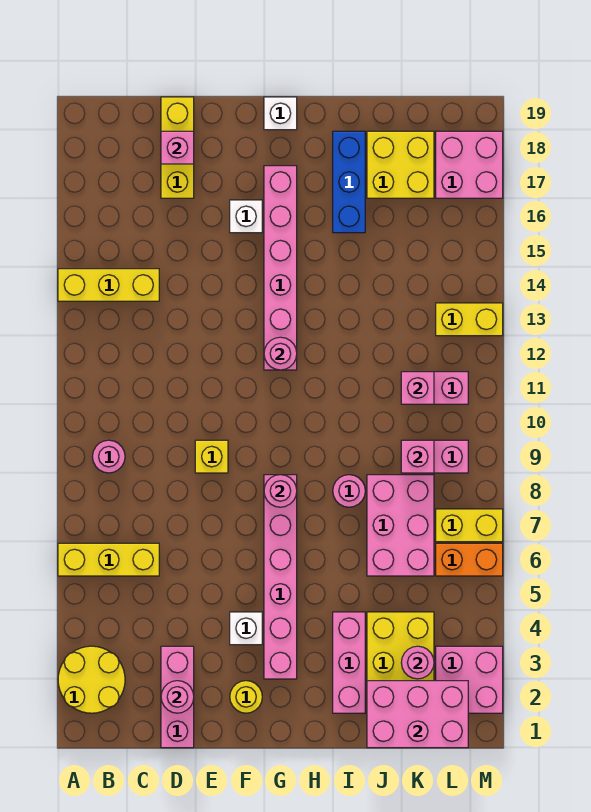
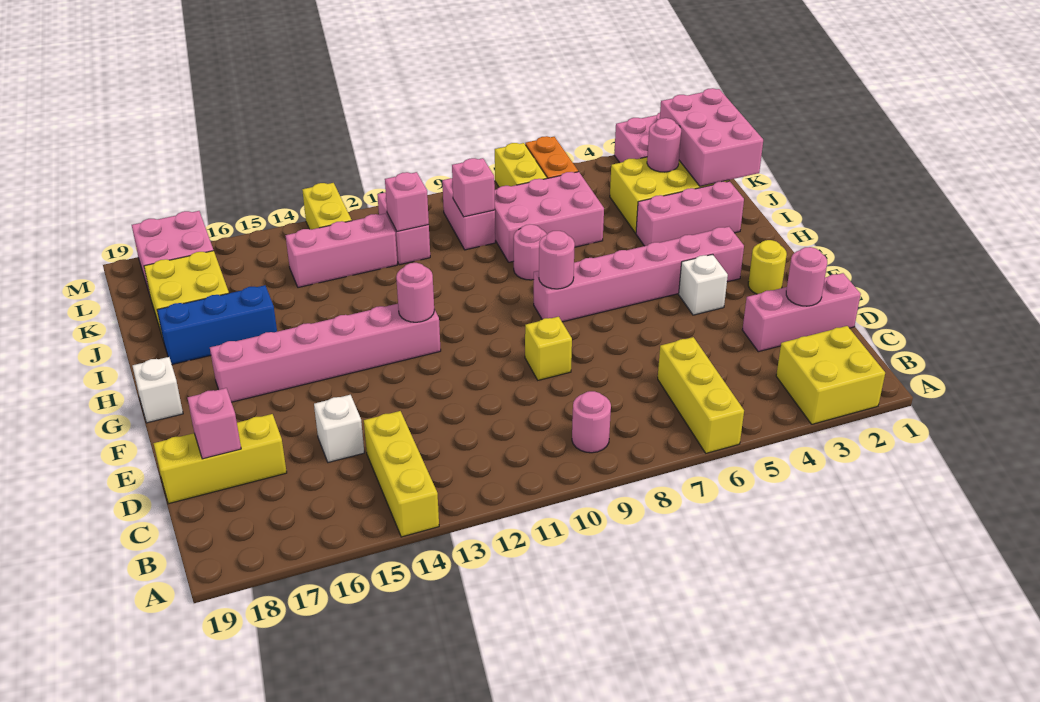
yellow 2x2 round brick [58,646,125,713] -> yellow 2x2 brick [776,326,885,424]
white 1x1 brick [230,200,262,233] -> white 1x1 brick moved to [314,395,364,462]
none -> pink 1x3 brick [285,214,397,287]

